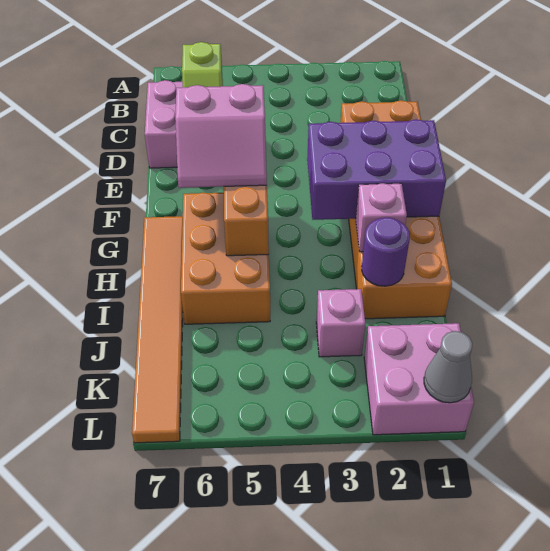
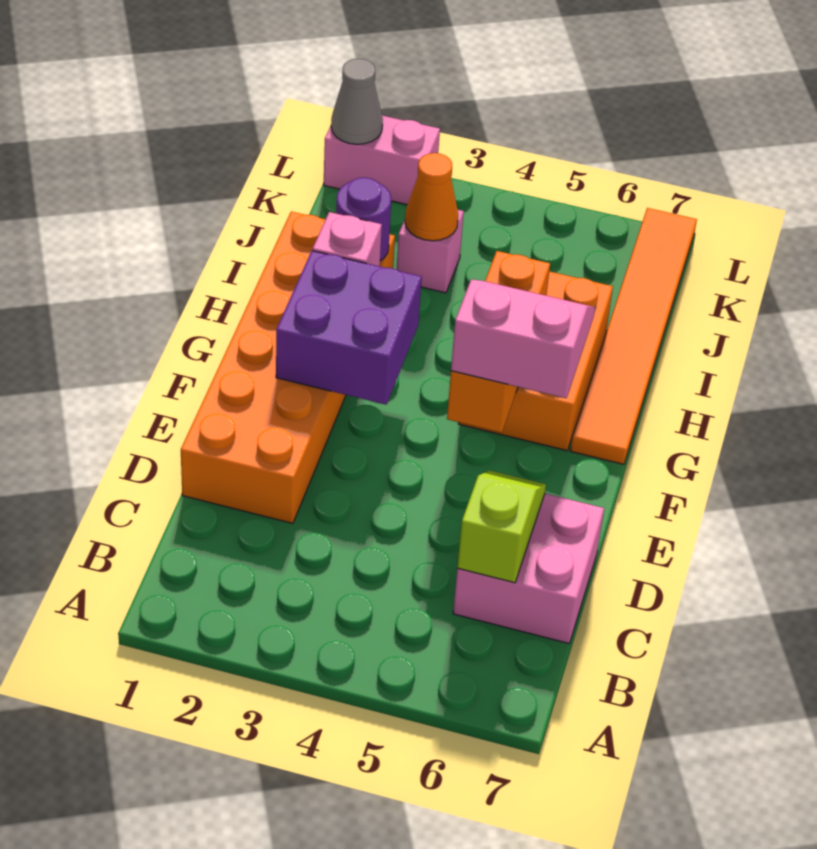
purple 2x3 brick [307,119,446,220] -> purple 2x2 brick [276,251,422,405]
none -> orange 1x1 cone [405,153,458,241]
pink 2x2 brick [364,323,474,435] -> pink 1x2 brick [324,116,440,205]

